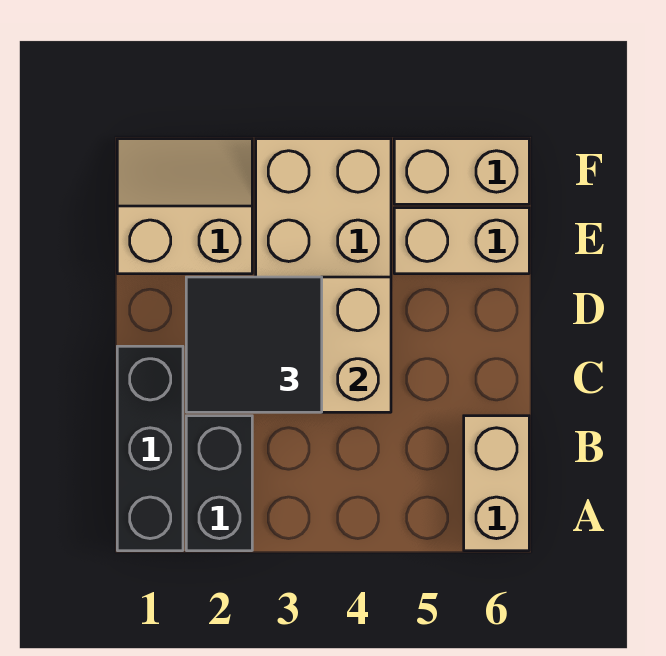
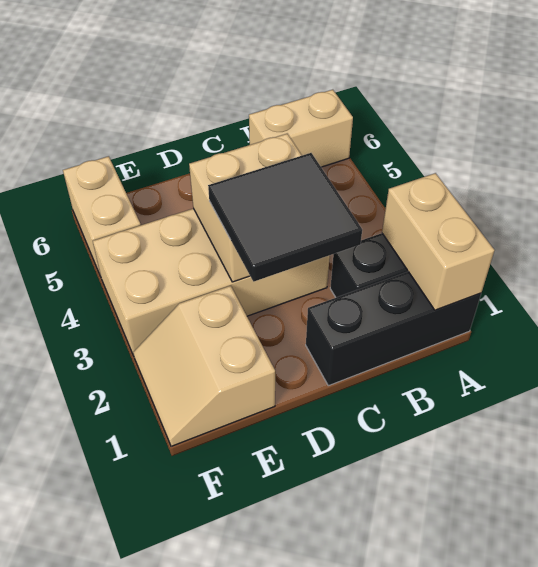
tan 1x2 brick [394,208,529,274] -> tan 1x2 brick moved to [382,173,495,310]

